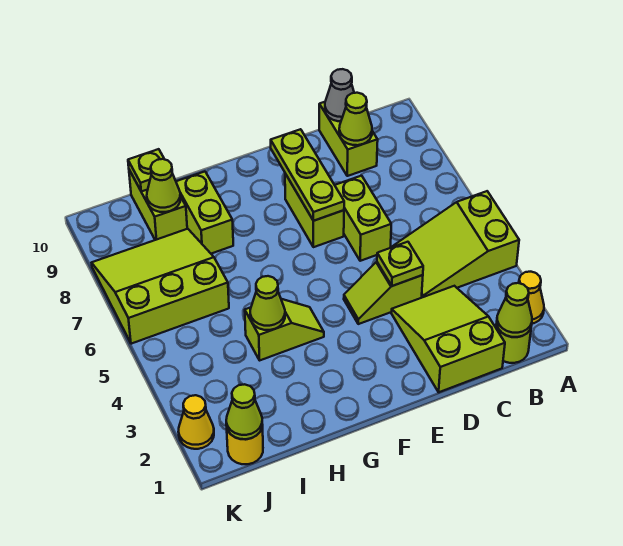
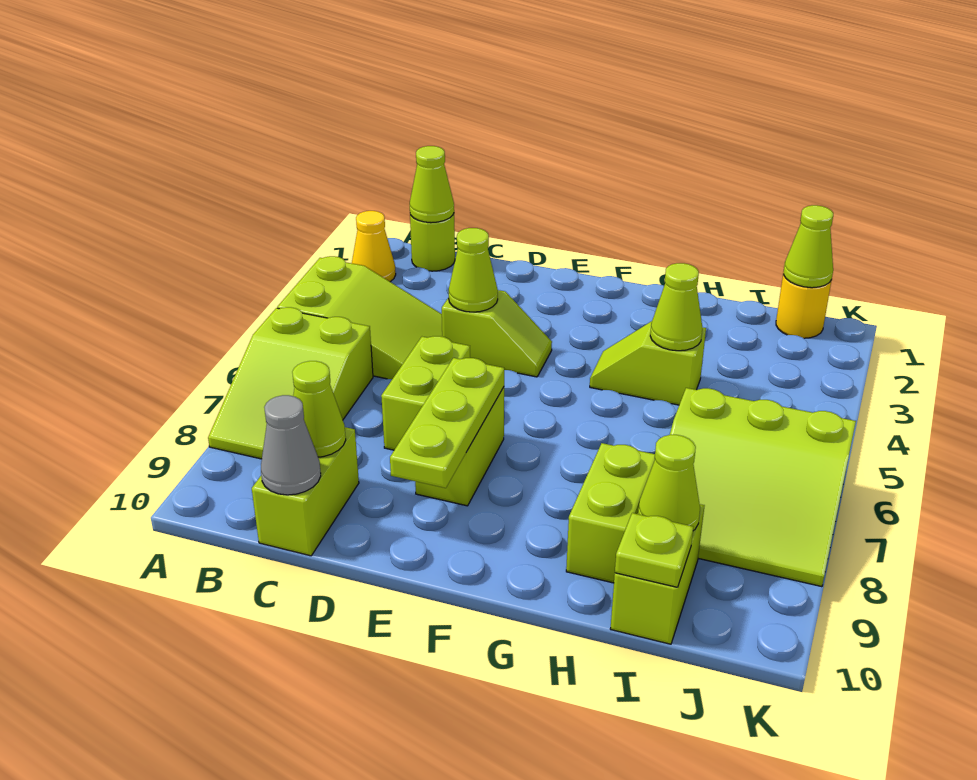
lime 2x3 slope [391,286,505,392] -> lime 2x3 slope moved to [208,307,373,459]
lime 1x1 plate [377,242,423,286] -> lime 1x1 cone [449,228,498,312]
yellow 1x1 cone [178,395,214,449] -> none

